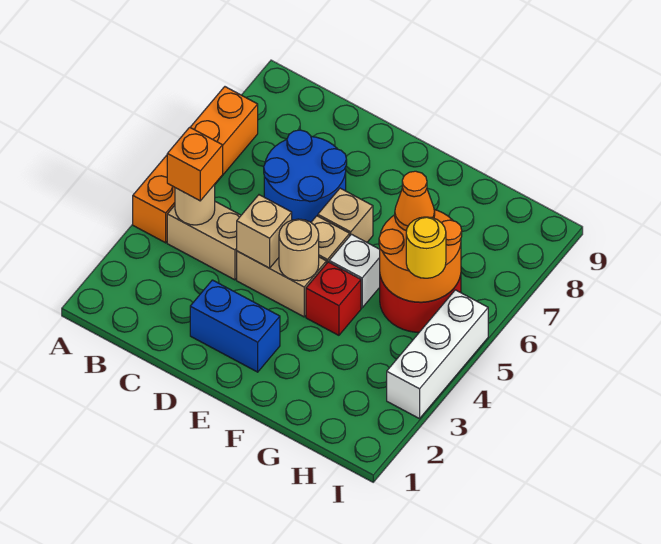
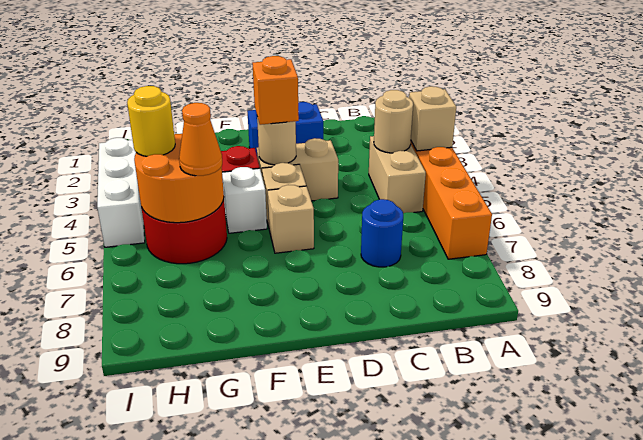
tan 1x2 brick [167,202,241,280] -> tan 1x2 brick turned to [369,136,426,213]
orange 1x1 brick [167,127,223,201] -> orange 1x1 brick moved to [253,56,299,125]
blue 2x2 round brick [264,130,347,222] -> blue 1x1 round brick [361,199,403,267]
tan 1x1 brick [237,195,292,268] -> tan 1x1 brick moved to [409,86,456,151]

